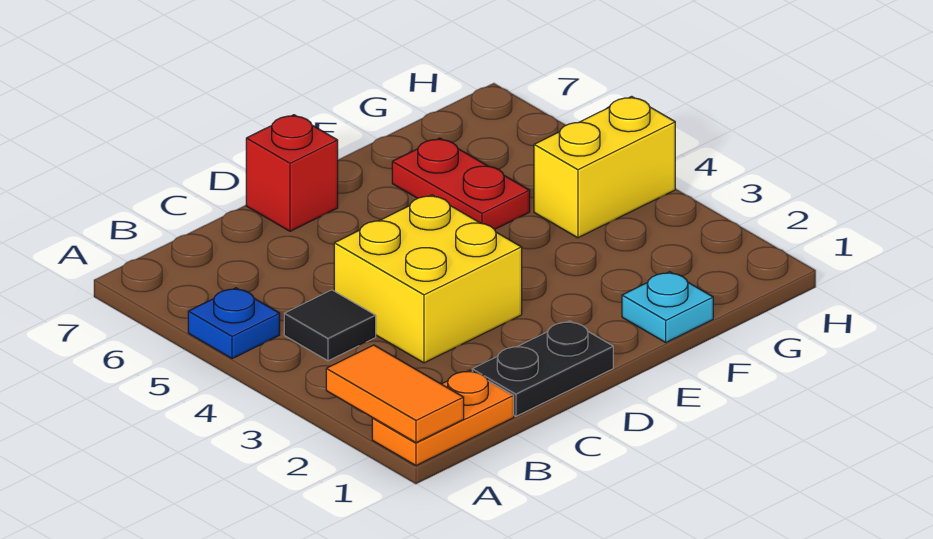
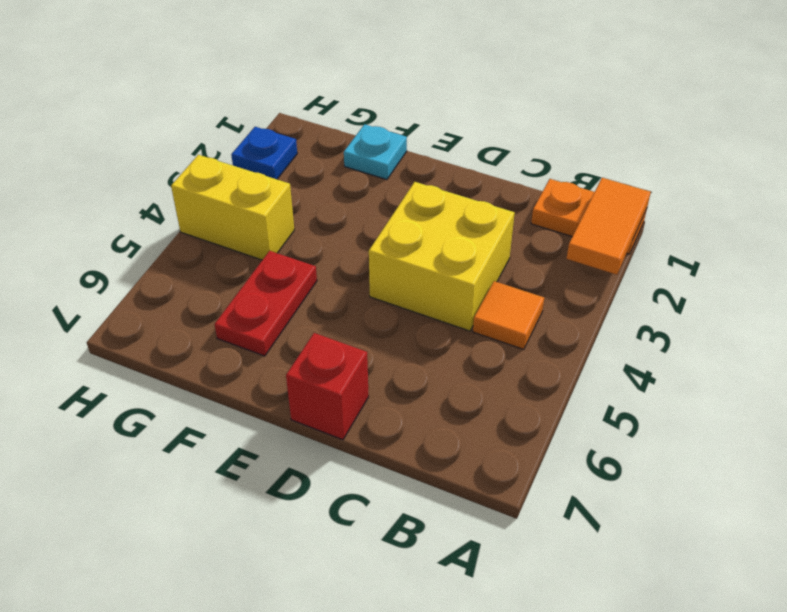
blue 1x1 plate [188,288,280,359] -> blue 1x1 plate moved to [231,127,297,179]
black 1x1 tile [284,290,376,361] -> orange 1x1 tile [473,281,544,349]
black 1x2 plate [472,321,613,416] -> none

